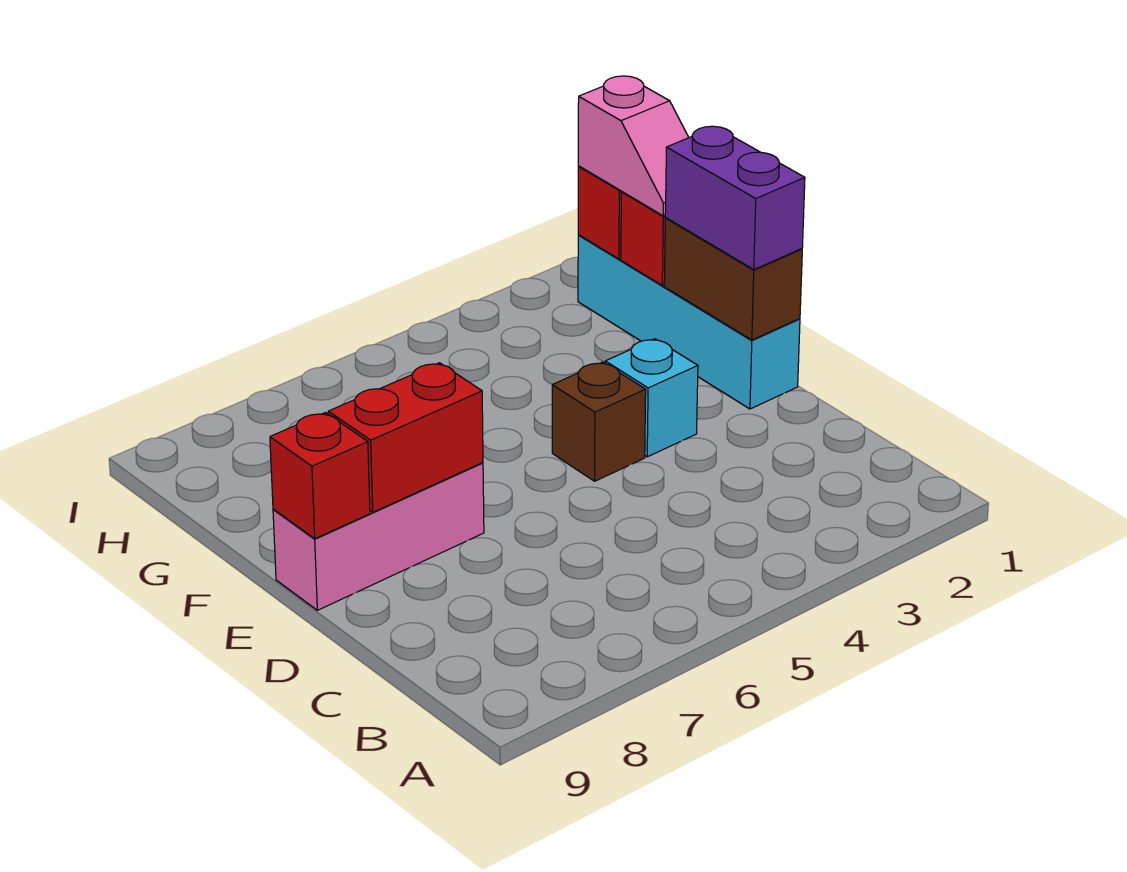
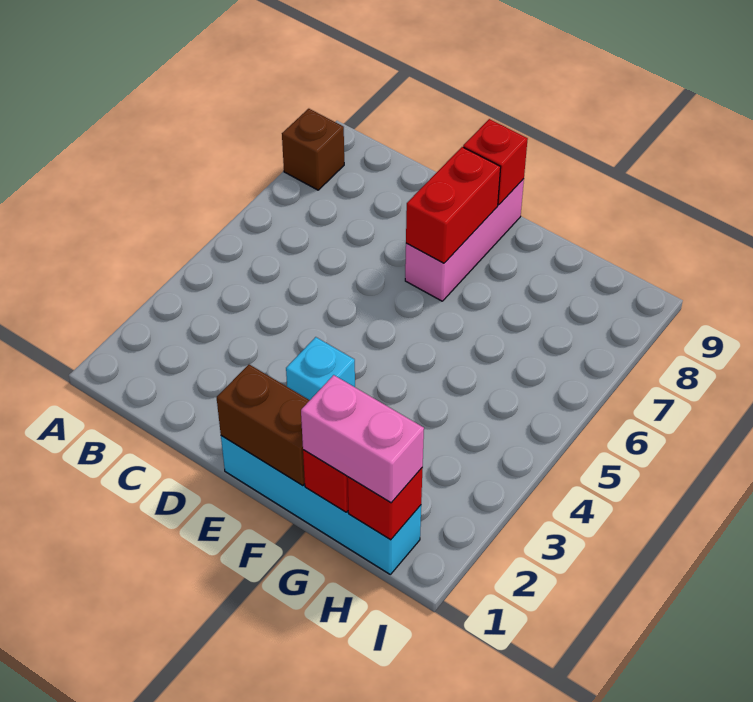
purple 1x2 brick [665,126,805,269] -> none
brown 1x1 brick [552,362,646,481] -> brown 1x1 brick moved to [282,109,344,190]
pink 1x2 slope [578,76,689,216] -> pink 1x2 brick [301,375,424,503]

